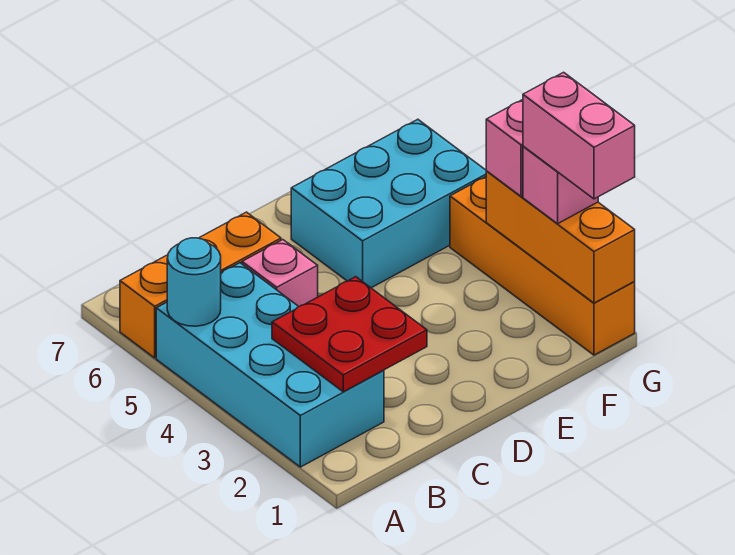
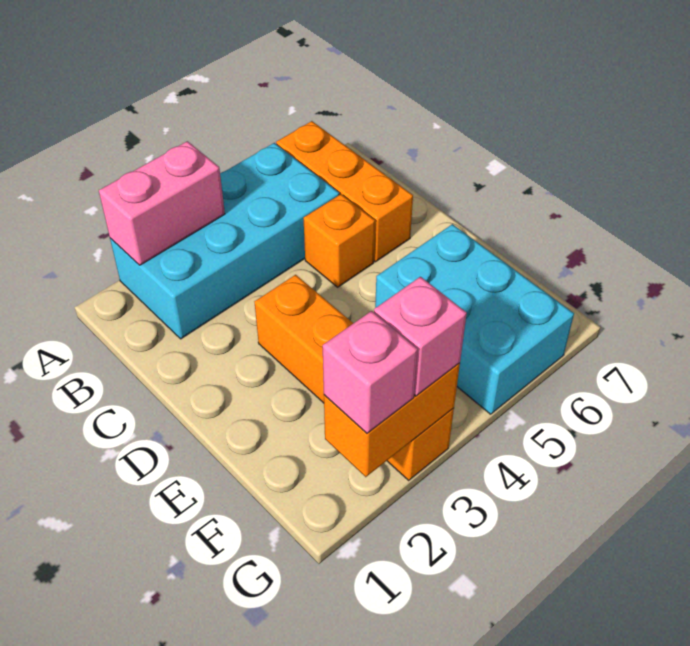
cyan 1x1 round brick [167,238,221,326] -> none
red 2x2 plate [272,277,427,392] -> none
pink 1x1 brick [242,240,318,306] -> orange 1x1 brick [304,194,375,287]
orange 1x4 brick [450,177,635,355] -> orange 1x4 brick turned to [255,275,454,480]
orange 1x3 brick [486,171,635,303] -> orange 1x2 brick [324,363,460,477]
pink 1x2 brick [523,72,635,199] -> pink 1x2 brick moved to [99,141,225,265]

